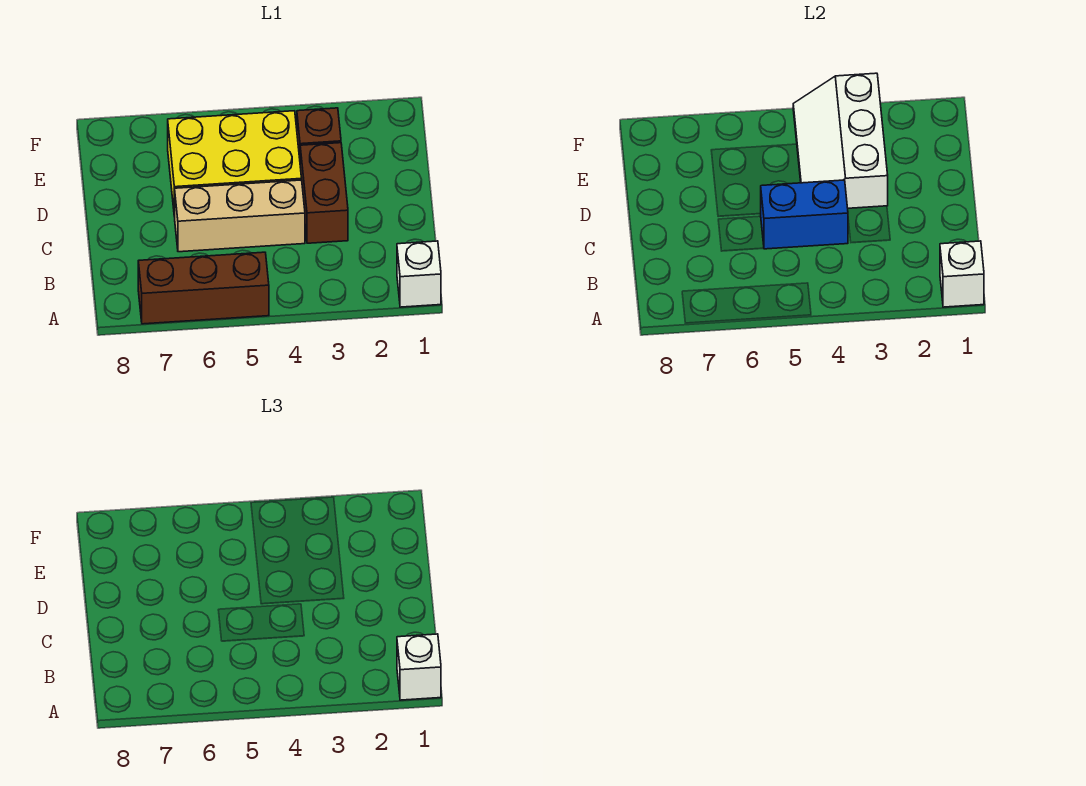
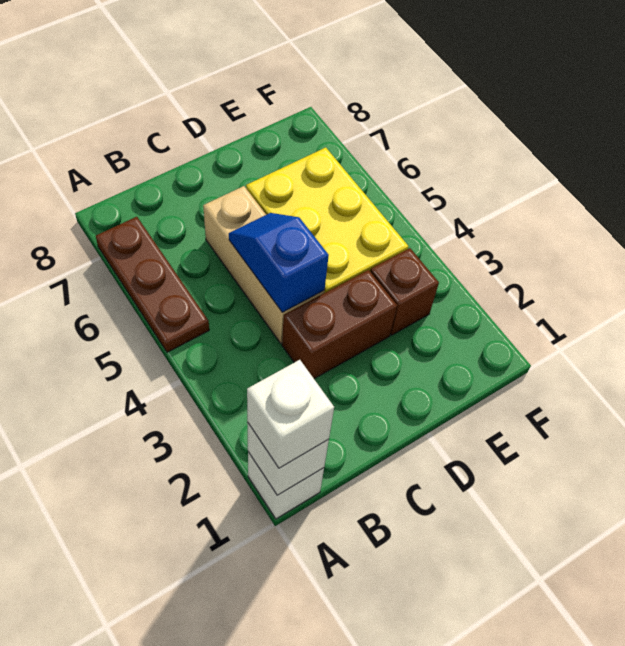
brown 1x3 brick [138,252,269,324] -> brown 1x3 plate [96,217,209,352]
blue 1x2 brick [761,180,848,249] -> blue 1x2 slope [229,213,329,312]
white 2x3 slope [793,73,888,208] -> none

